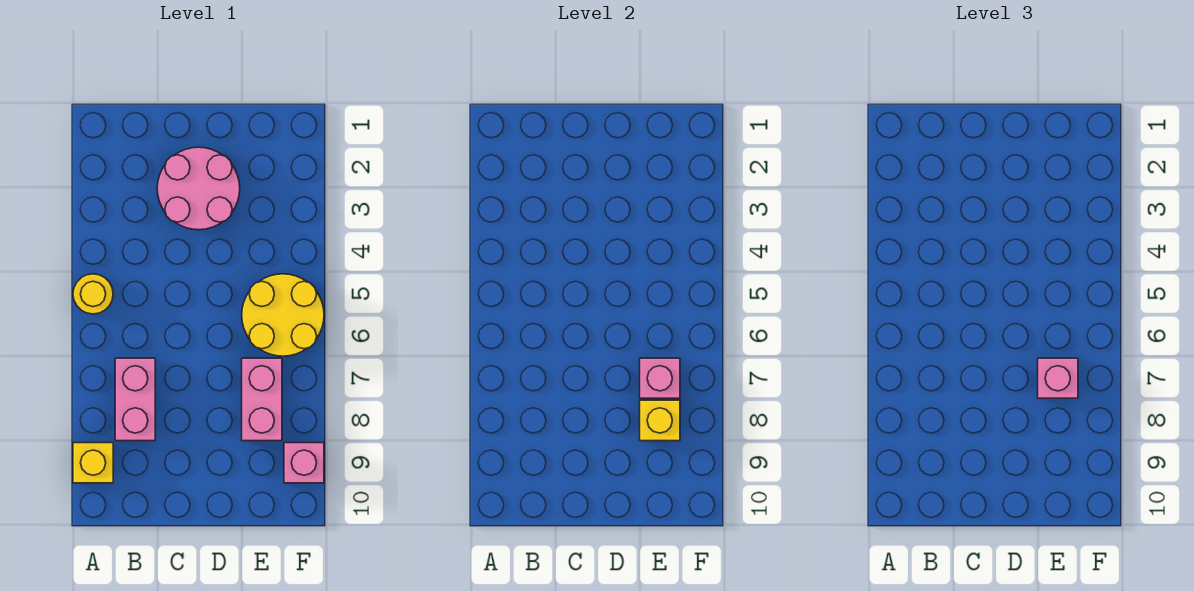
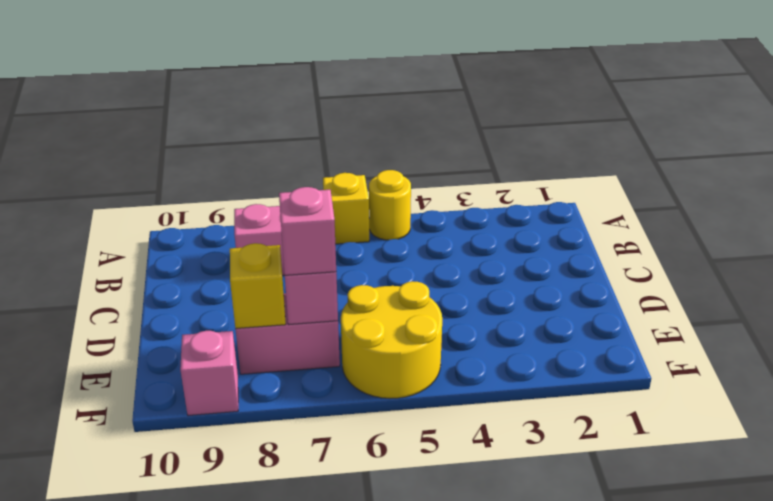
yellow 1x1 brick [73,443,113,483] -> yellow 1x1 brick moved to [323,173,369,244]
pink 2x2 round brick [157,147,240,230] -> none

